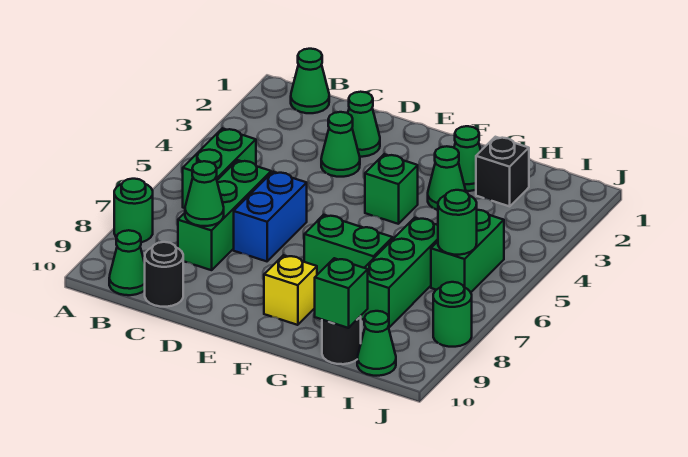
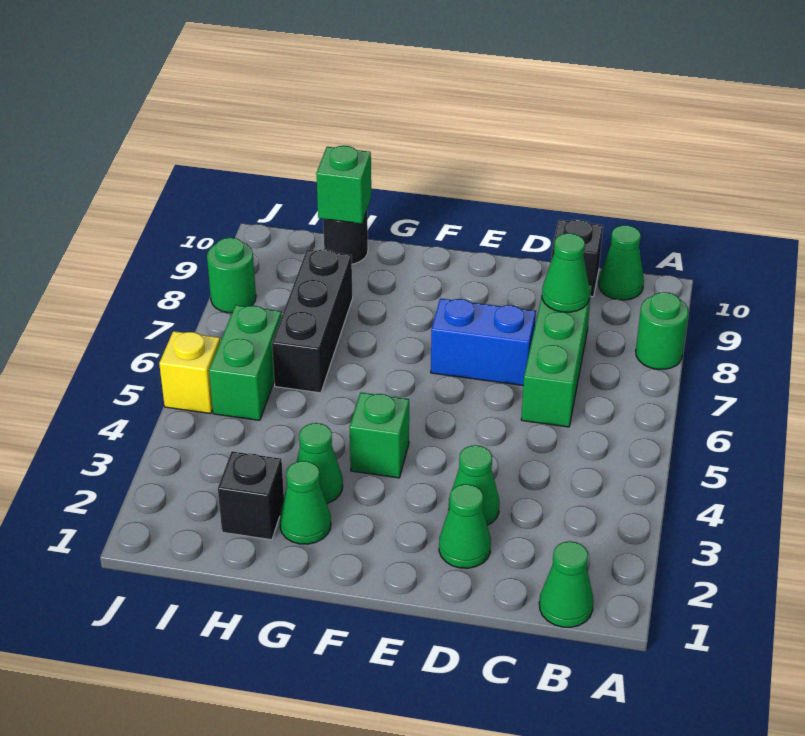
green 1x2 brick [183,128,256,208] -> none
black 1x1 round brick [145,242,183,307] -> black 1x1 brick [551,220,603,297]
blue 1x2 brick [234,172,307,261] -> blue 1x2 brick turned to [431,298,536,386]
green 1x2 brick [304,215,393,275] -> none
yellow 1x1 brick [264,255,317,325] -> yellow 1x1 brick moved to [159,331,220,414]
green 1x3 brick [361,218,438,328] -> black 1x3 brick [272,249,353,393]
green 1x1 round brick [438,190,477,255] -> none
green 1x1 cone [357,311,396,376] -> none

